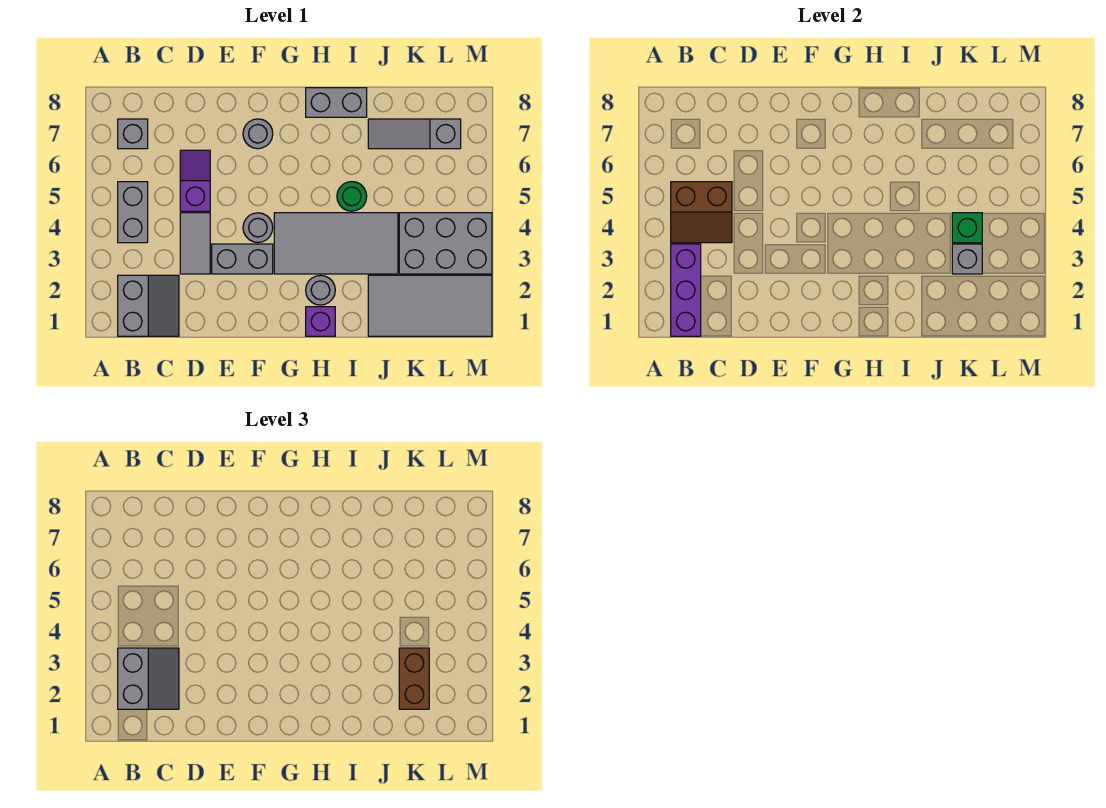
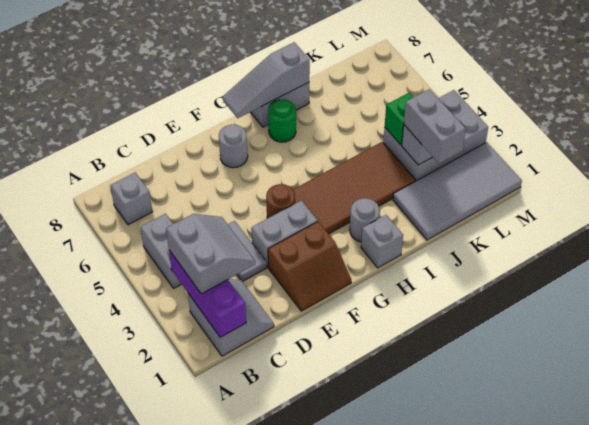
brown 2x2 slope [671,182,732,243] -> brown 2x2 slope moved to [268,221,351,311]
purple 1x2 slope [180,150,210,211] -> none
grey 1x1 round brick [243,213,273,243] -> brown 1x1 round brick [266,184,295,218]
grey 2x4 tile [274,213,398,274] -> brown 2x4 tile [293,142,415,234]
purple 1x1 brick [306,307,335,336] -> grey 1x1 brick [361,215,403,268]
green 1x1 round brick [337,182,367,211] -> green 1x1 round brick moved to [268,99,296,142]
grey 1x3 slope [368,119,461,149] -> grey 1x3 slope moved to [223,42,310,118]
brown 1x2 brick [399,648,429,709] -> grey 1x2 brick [404,89,466,163]

